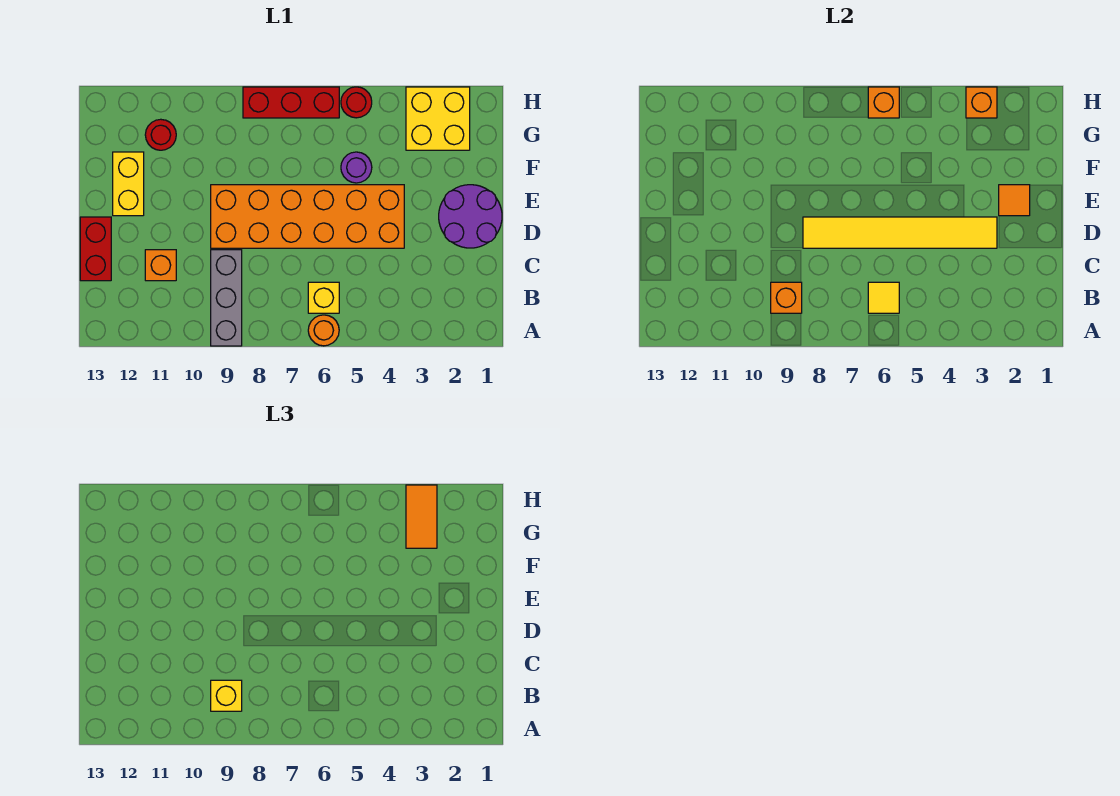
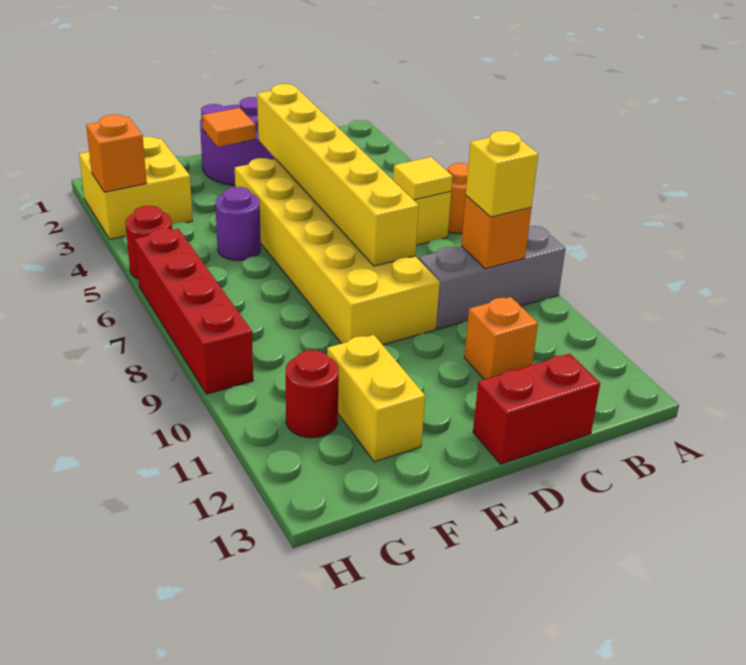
yellow 1x6 tile [803,217,997,248] -> yellow 1x6 brick [257,84,419,266]
orange 2x6 brick [211,185,404,248] -> yellow 2x6 brick [235,158,440,345]
yellow 1x2 brick [113,152,144,216] -> yellow 1x2 brick turned to [327,335,425,462]
orange 1x2 tile [406,485,437,548] -> none
red 1x3 brick [243,87,339,118] -> red 1x4 brick [135,228,253,394]
orange 1x1 brick [868,87,899,118] -> none

